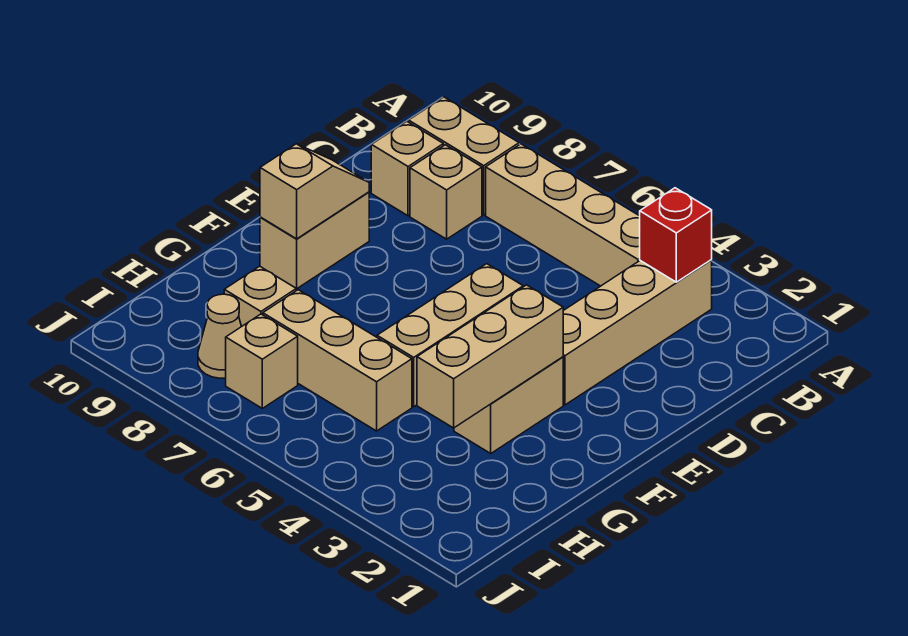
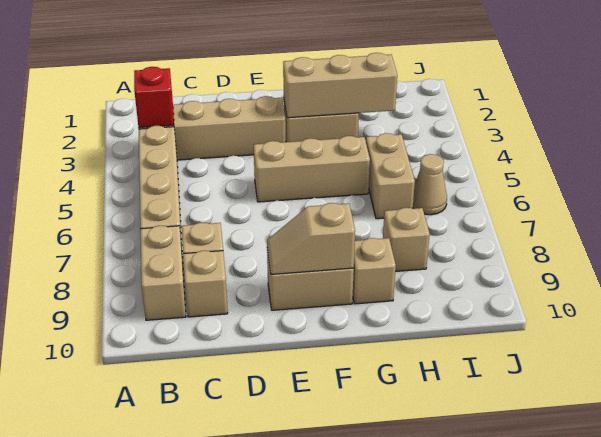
tan 1x3 brick [263,290,412,431] -> tan 1x2 brick [366,133,415,219]
tan 1x1 brick [226,314,298,408] -> tan 1x1 brick moved to [353,238,396,304]
tan 1x1 cone [198,294,241,378] -> tan 1x1 cone moved to [413,154,447,215]

